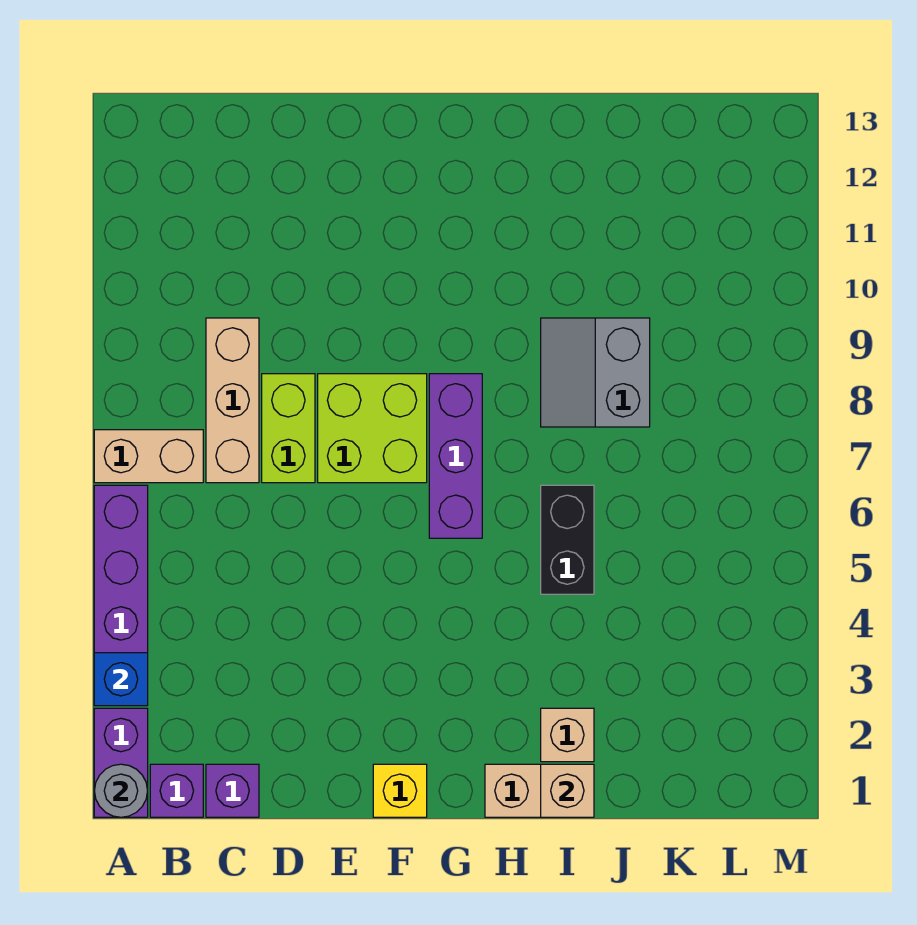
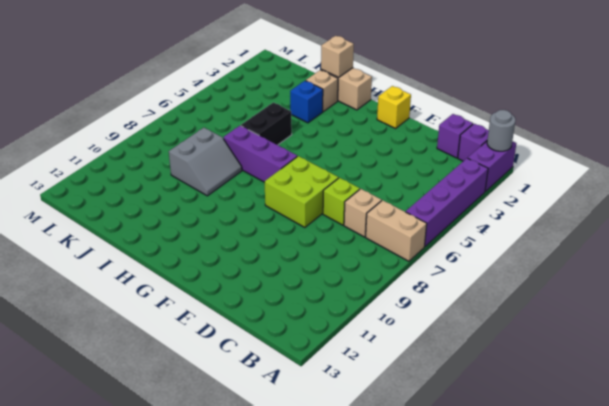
blue 1x1 brick [94,653,148,706] -> blue 1x1 brick moved to [290,81,323,123]
tan 1x3 brick [206,318,259,483] -> tan 1x1 brick [344,189,382,237]
lime 1x2 brick [262,374,315,483] -> lime 1x1 brick [323,178,360,225]
purple 1x3 brick [429,374,482,538] -> purple 1x3 brick turned to [224,126,297,182]

